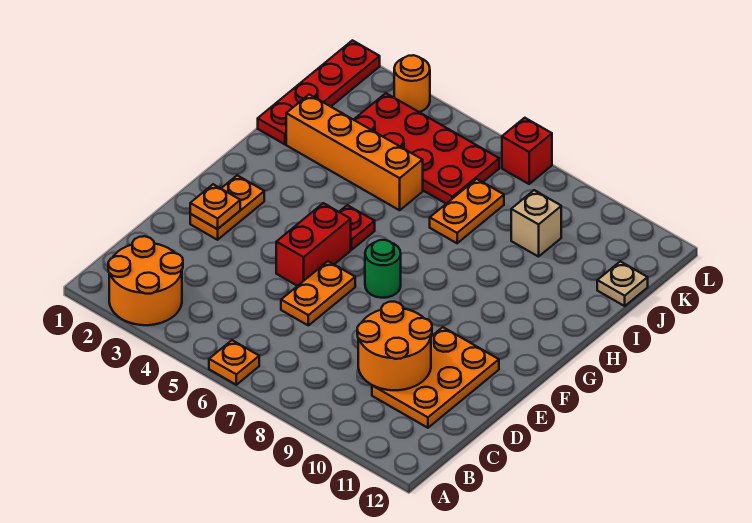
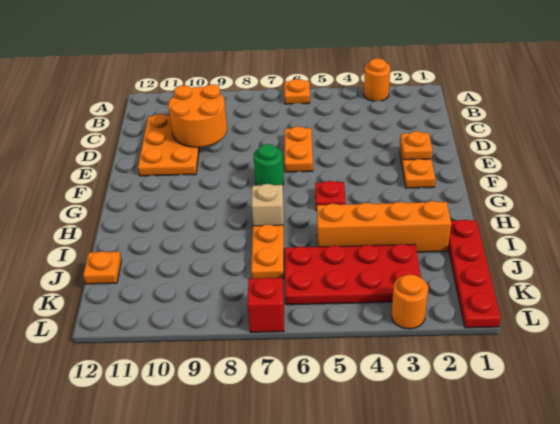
orange 2x2 round brick [108,236,183,325] -> orange 1x1 round brick [364,58,390,101]
red 1x2 brick [276,203,351,286] -> none
tan 1x1 brick [511,190,561,257] -> tan 1x1 brick moved to [251,184,284,226]
tan 1x1 plate [597,261,648,306] -> orange 1x1 plate [83,251,122,284]

